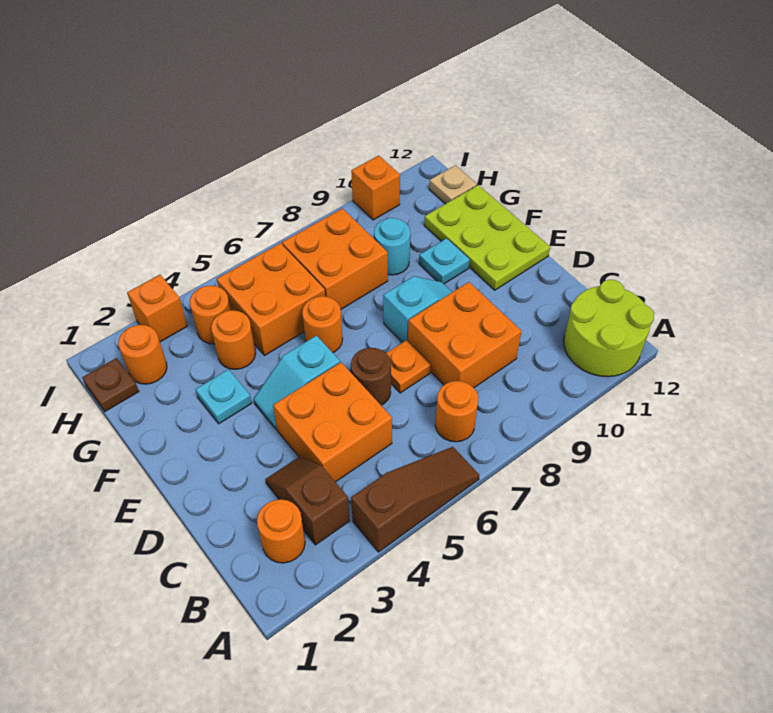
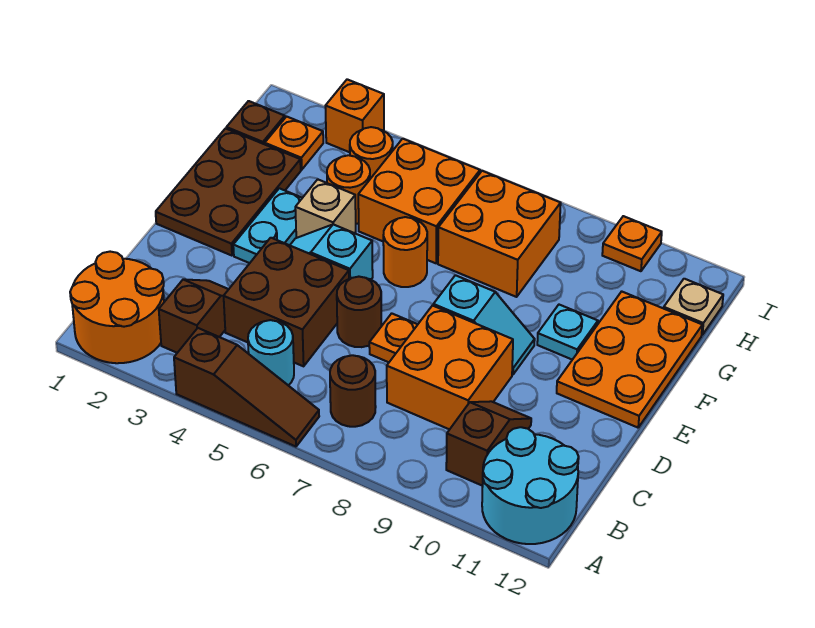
lime 2x2 round brick [564,280,654,377] -> cyan 2x2 round brick [482,427,579,544]
orange 1x1 round brick [257,499,305,563] -> orange 2x2 round brick [70,252,164,363]
orange 1x1 round brick [435,381,478,442] -> brown 1x1 round brick [330,355,376,427]
none -> brown 1x2 slope [446,401,531,486]
orange 2x2 brick [273,362,392,482] -> brown 2x2 brick [224,238,349,366]
none -> brown 2x3 plate [156,129,301,256]
lime 2x3 plate [424,185,550,290] -> orange 2x3 plate [557,291,702,428]
cyan 1x1 plate [196,369,252,424] -> cyan 1x2 plate [233,188,302,263]
none -> tan 1x1 brick [295,179,356,238]
cyan 1x1 round brick [374,218,410,275] -> cyan 1x1 round brick moved to [248,320,294,385]
orange 1x1 round brick [118,325,167,384] -> orange 1x1 plate [265,117,323,170]
orange 1x1 brick [351,155,400,220] -> orange 1x1 plate [602,216,662,271]

